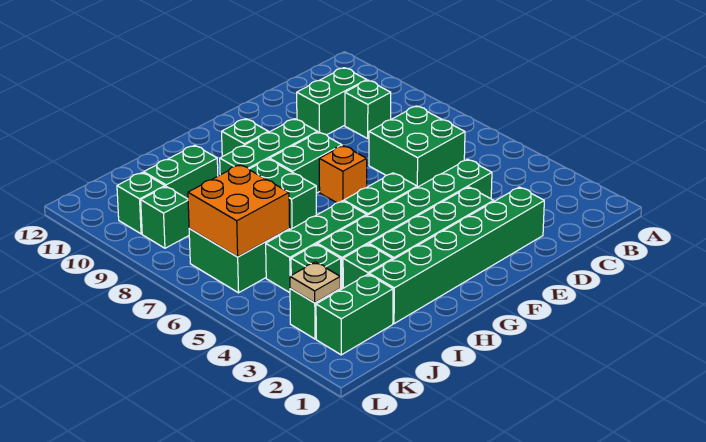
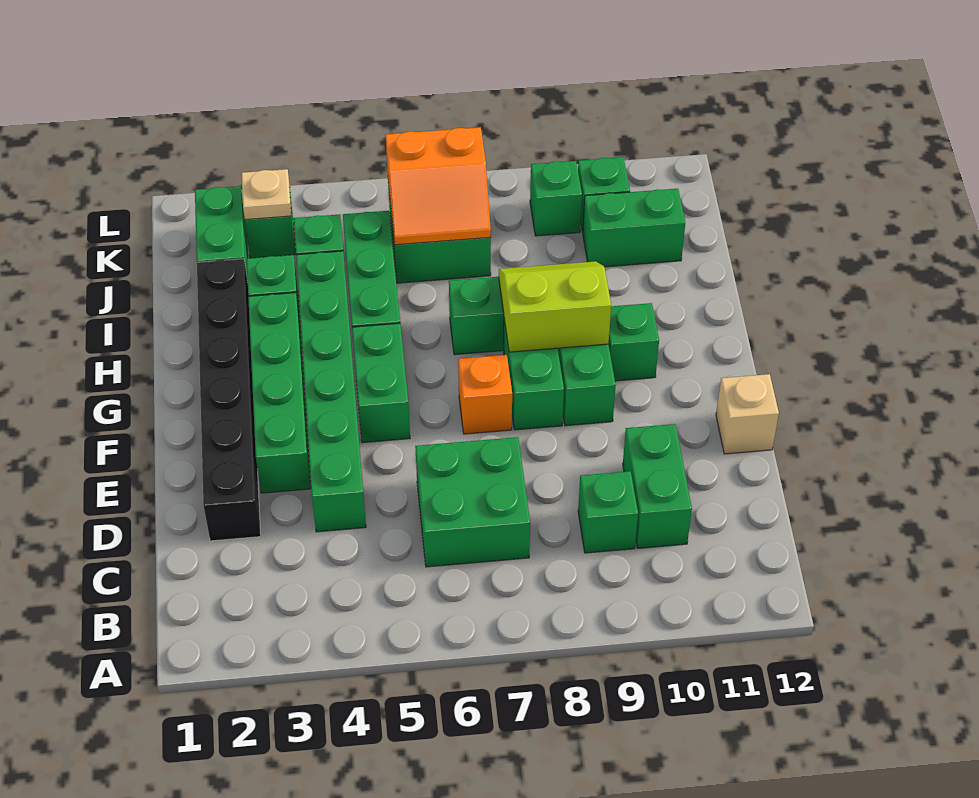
green 1x6 brick [369,187,544,324] -> black 1x6 brick [197,259,261,541]
none -> tan 1x1 brick [716,374,779,454]
none -> lime 2x2 slope [499,261,611,352]
green 1x2 brick [144,145,218,199] -> green 1x2 brick turned to [583,189,685,267]
orange 2x2 brick [188,165,290,257] -> orange 2x2 slope [386,127,491,245]

